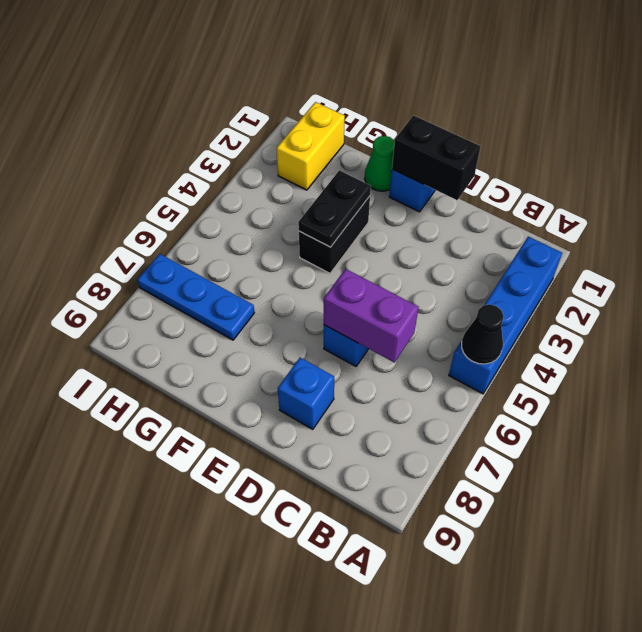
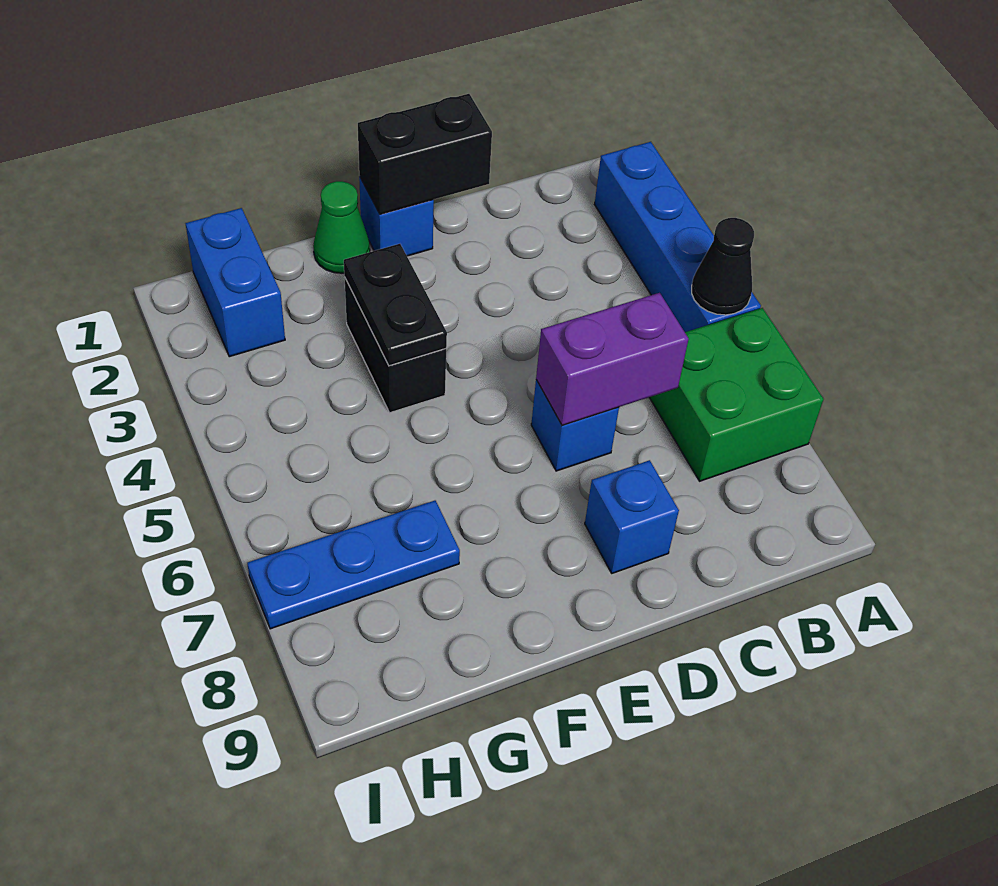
none -> green 2x2 brick [649,308,824,481]
yellow 1x2 brick [277,102,345,190] -> blue 1x2 brick [185,208,285,357]

